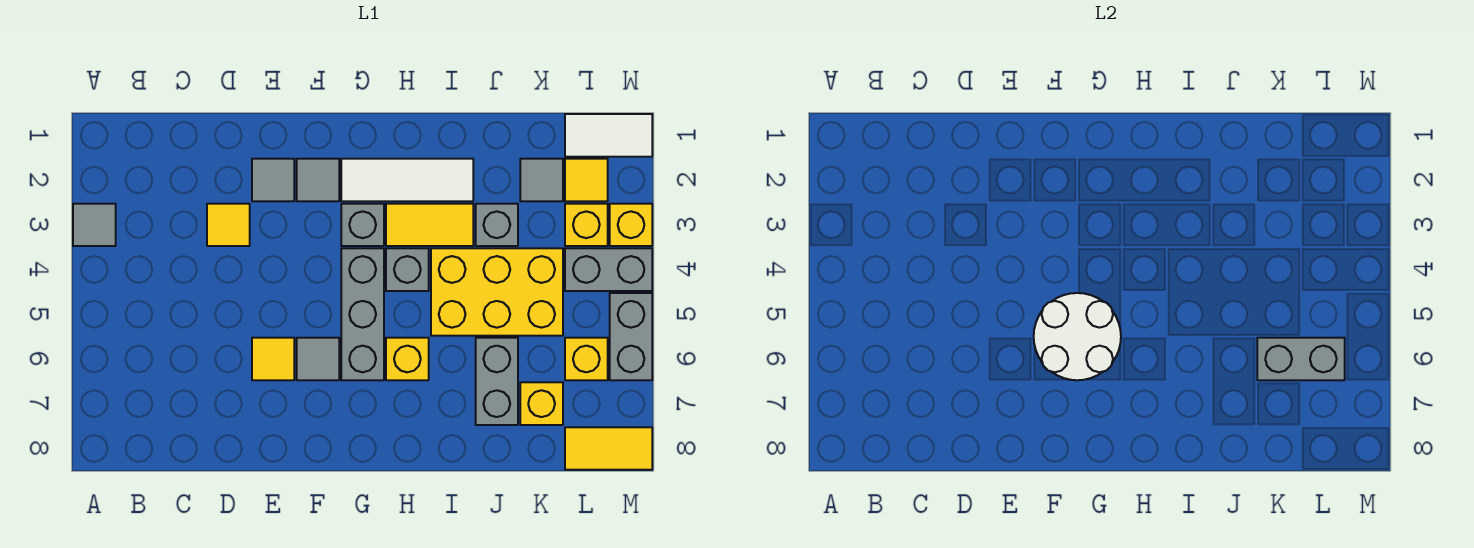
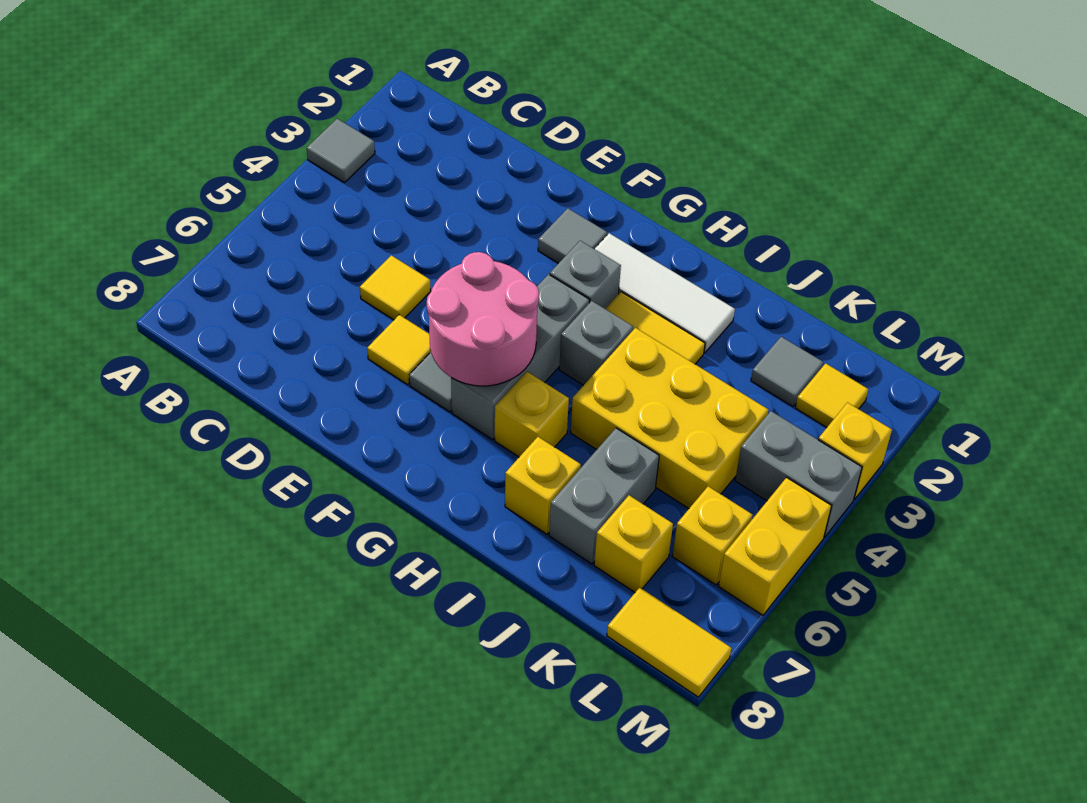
yellow 1x1 tile [207,204,250,246] -> yellow 1x1 tile moved to [360,255,431,320]
grey 1x1 tile [252,159,294,201] -> none
white 2x2 round brick [1034,293,1121,380] -> pink 2x2 round brick [427,252,539,386]
grey 1x1 brick [476,204,518,246] -> none
grey 1x2 brick [1257,338,1345,380] -> none
white 1x2 tile [565,114,652,157] -> none
yellow 1x1 brick [565,204,608,246] -> yellow 1x1 brick moved to [505,437,581,534]
grey 1x2 brick [610,293,652,380] -> yellow 1x2 brick [719,477,832,615]

